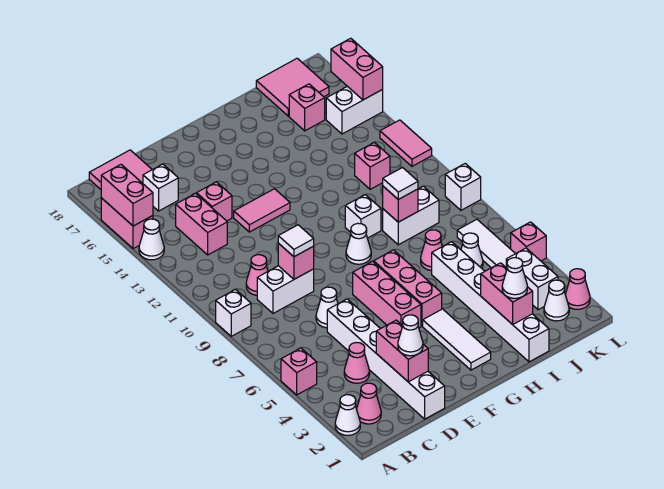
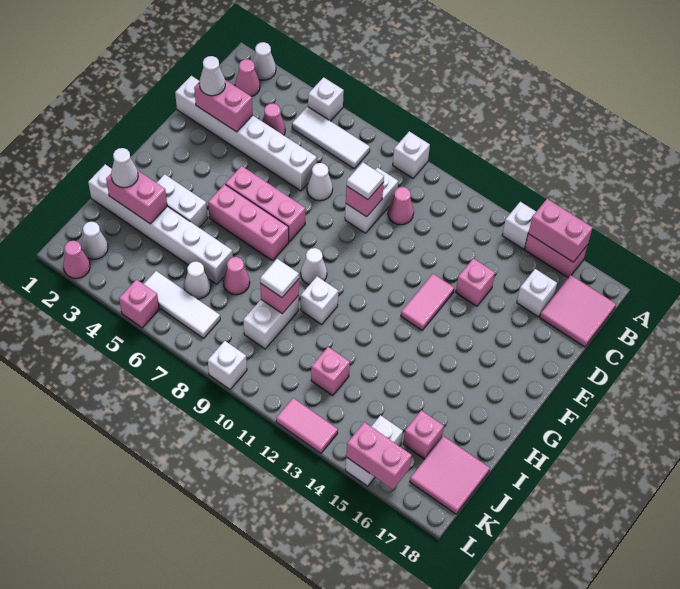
pink 1x1 brick [281,348,317,395] -> white 1x1 brick [308,77,344,121]
white 1x1 cone [139,219,164,260] -> white 1x1 brick [502,202,536,249]
pink 1x2 brick [176,193,227,255] -> none
white 1x3 tile [423,309,491,370] -> white 1x3 tile moved to [292,107,370,169]
white 1x2 brick [506,248,558,310] -> white 1x2 brick moved to [157,174,208,228]

